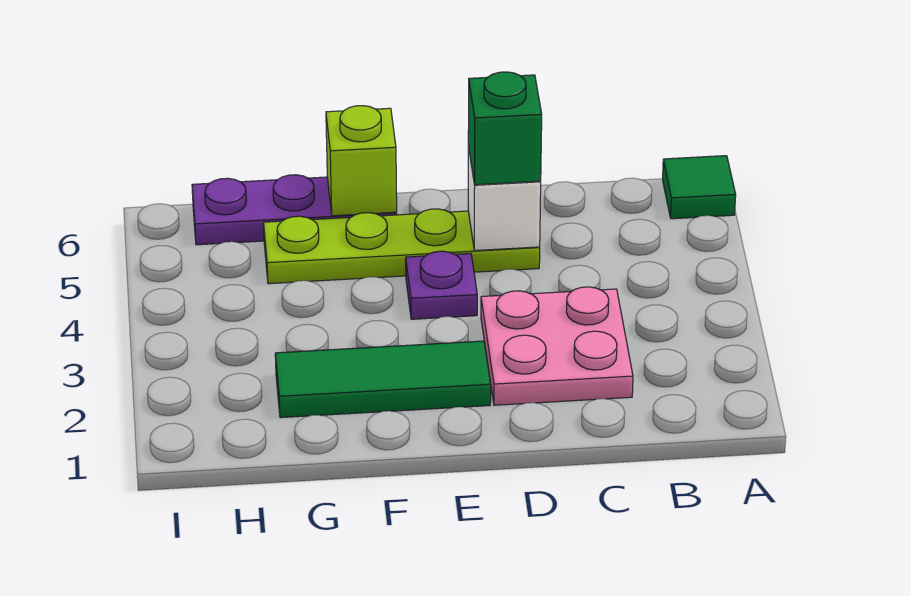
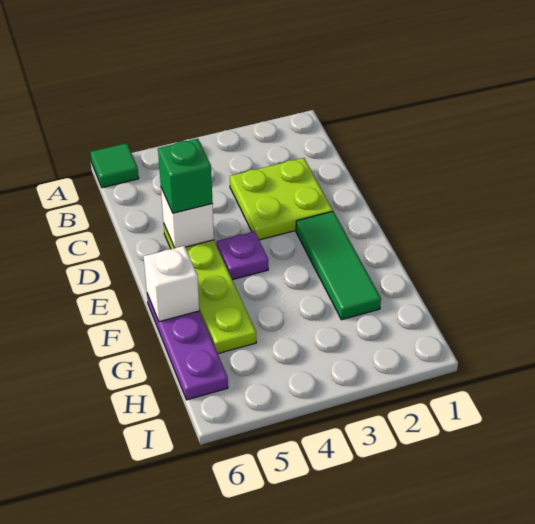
pink 2x2 plate [481,287,633,405] -> lime 2x2 plate [230,158,333,240]
lime 1x1 brick [326,106,397,216] -> white 1x1 brick [144,246,199,322]

